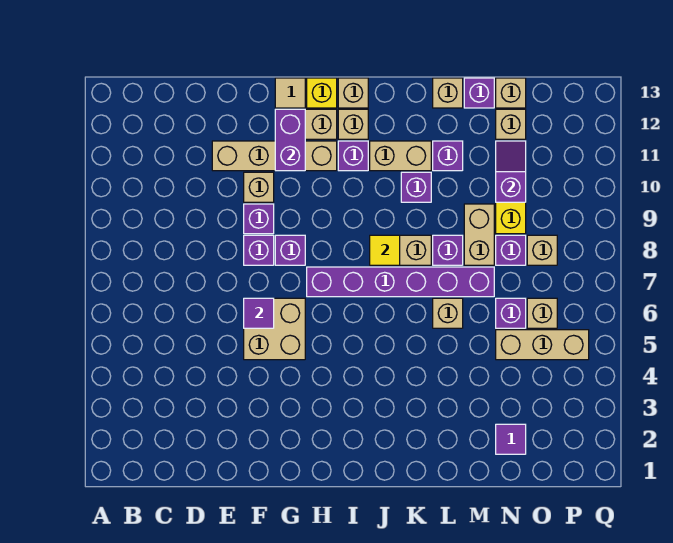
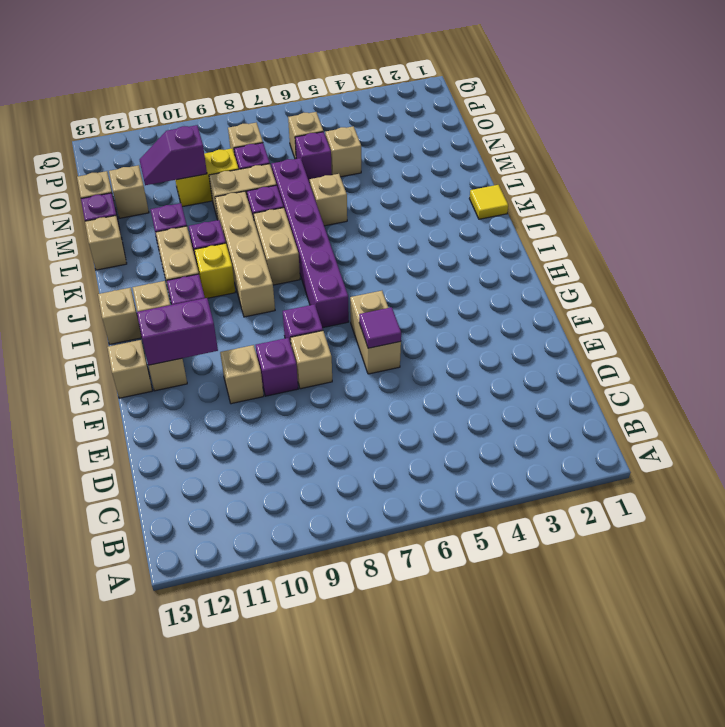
tan 1x4 brick [212,141,337,171] -> tan 1x4 brick moved to [215,191,275,317]
tan 2x2 brick [244,298,305,360] -> tan 1x2 brick [350,291,401,374]
purple 1x1 brick [244,235,274,265] -> tan 1x1 brick [290,331,332,389]
tan 1x1 tile [275,78,305,108] -> tan 1x1 brick [107,340,152,398]
yellow 1x1 brick [307,78,337,108] -> yellow 1x1 brick moved to [194,243,235,298]
yellow 1x1 tile [370,235,400,265] -> yellow 1x1 tile moved to [469,185,508,219]
purple 1x1 tile [496,424,526,454] -> none
tan 1x3 brick [496,330,589,360] -> tan 1x1 brick [325,126,361,177]

